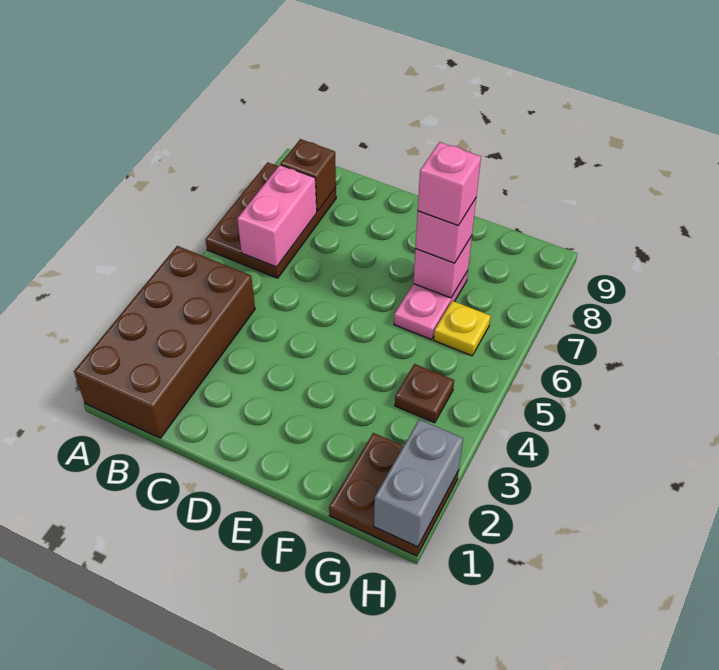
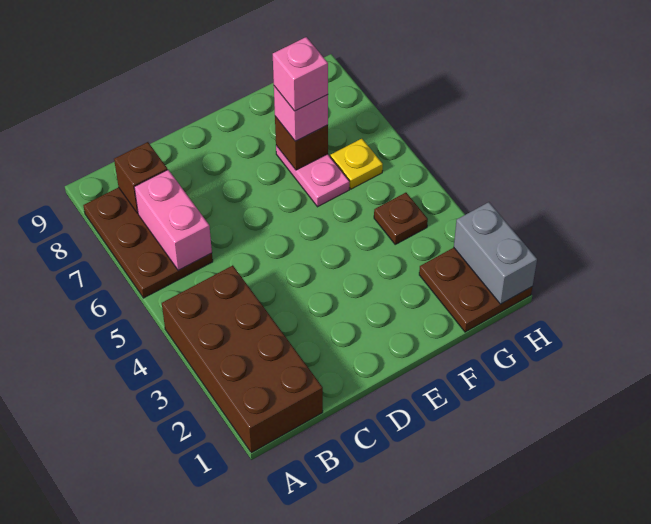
pink 1x1 brick [413,236,472,298] -> brown 1x1 brick [275,116,328,170]

